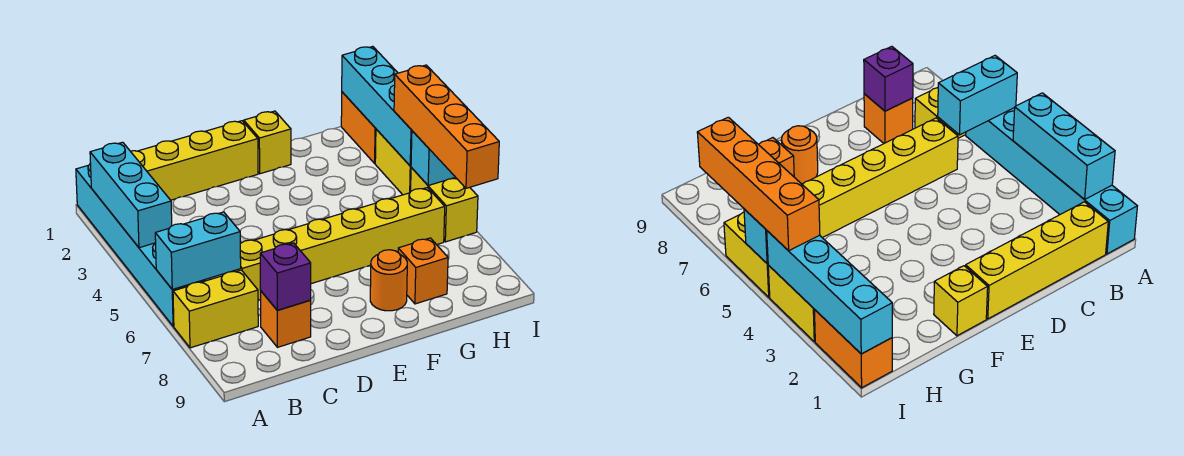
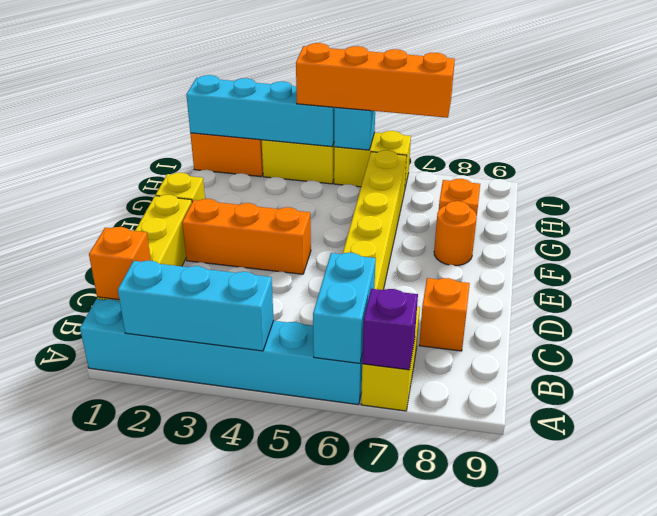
none -> orange 1x1 brick [89,227,151,300]
purple 1x1 brick [260,243,311,310] -> purple 1x1 brick moved to [362,289,418,370]
none -> orange 1x3 brick [182,199,311,274]

